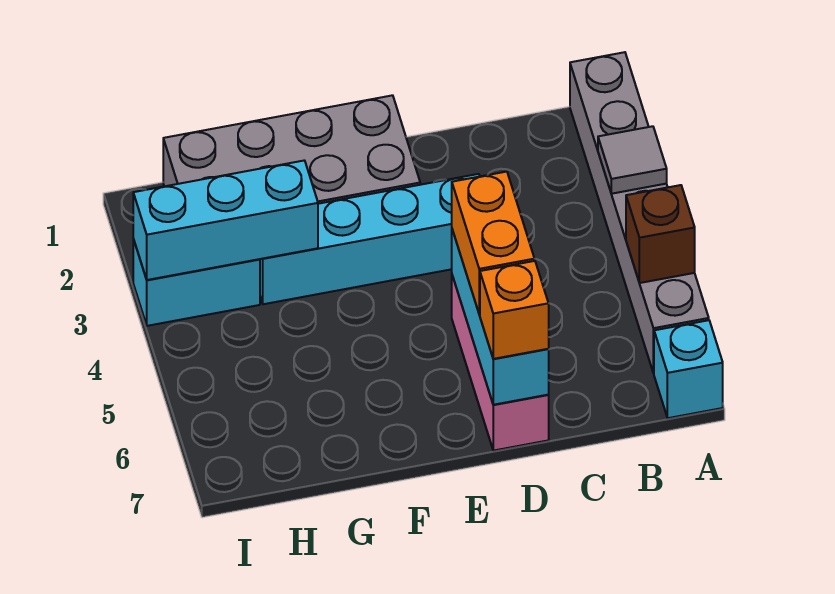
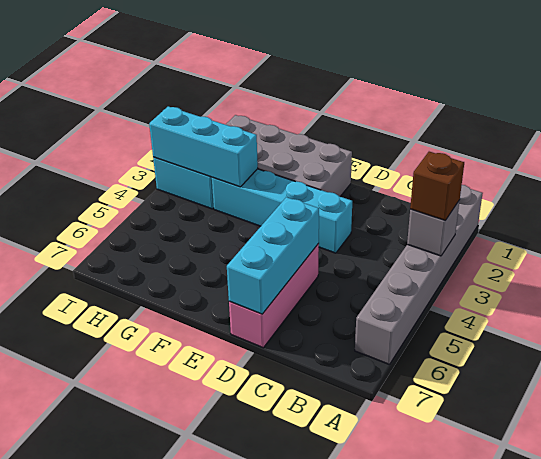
grey 1x1 tile [598,126,667,194] -> grey 1x1 brick [407,200,460,256]
brown 1x1 brick [626,185,695,283] -> brown 1x1 brick moved to [410,152,464,220]
cyan 1x1 brick [654,320,723,418] -> none
orange 1x2 brick [452,172,534,314] -> none
orange 1x1 brick [480,261,549,359] -> none

